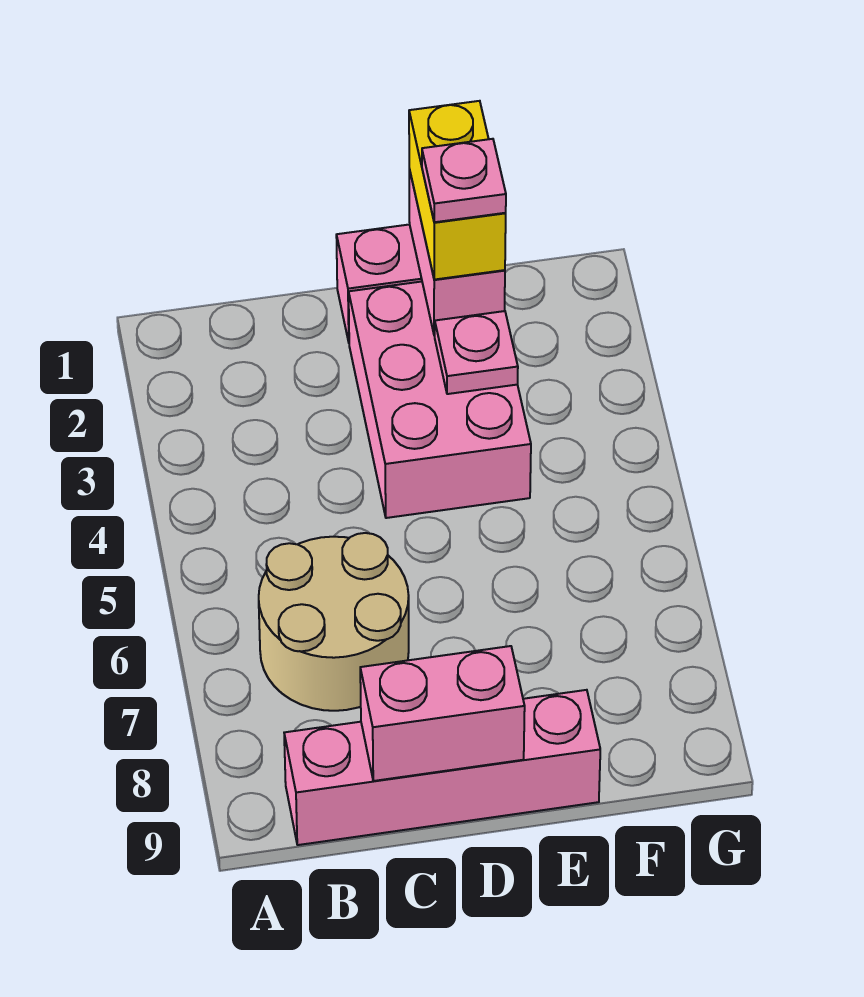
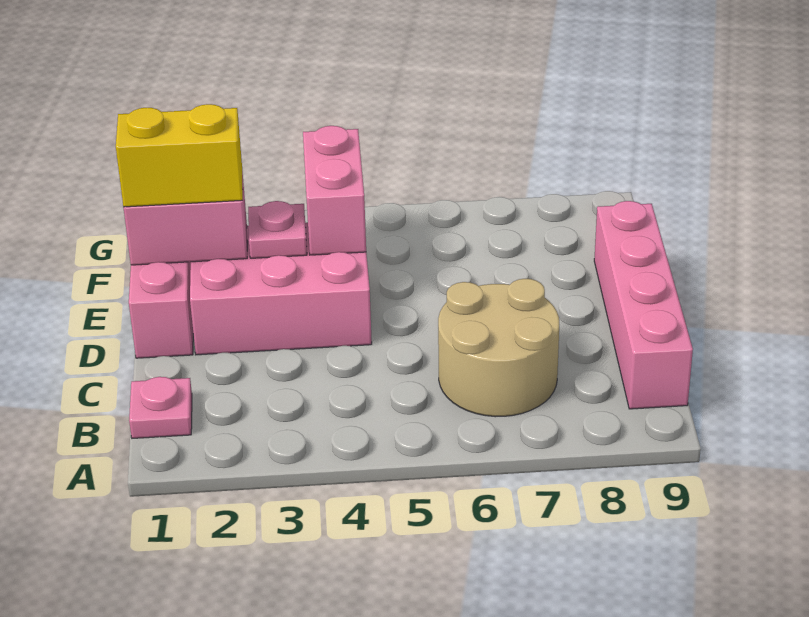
pink 1x2 brick [360,646,525,781] -> pink 1x2 brick moved to [303,126,366,255]
pink 1x1 plate [422,139,506,222] -> pink 1x1 plate moved to [129,377,192,438]

